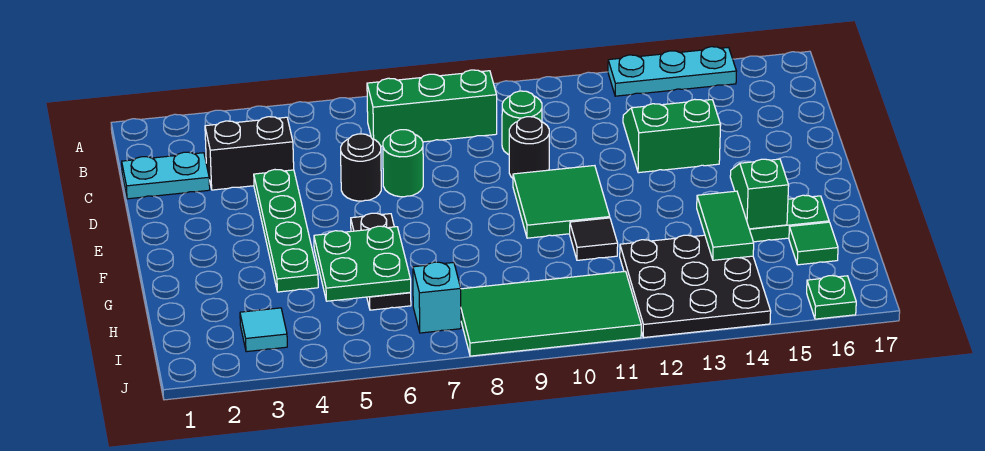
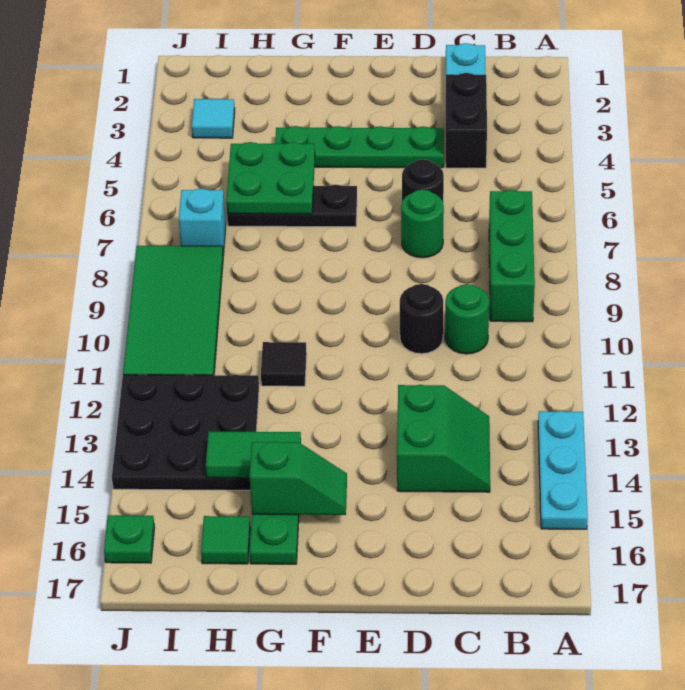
green 2x2 tile [513,166,610,238] -> none

